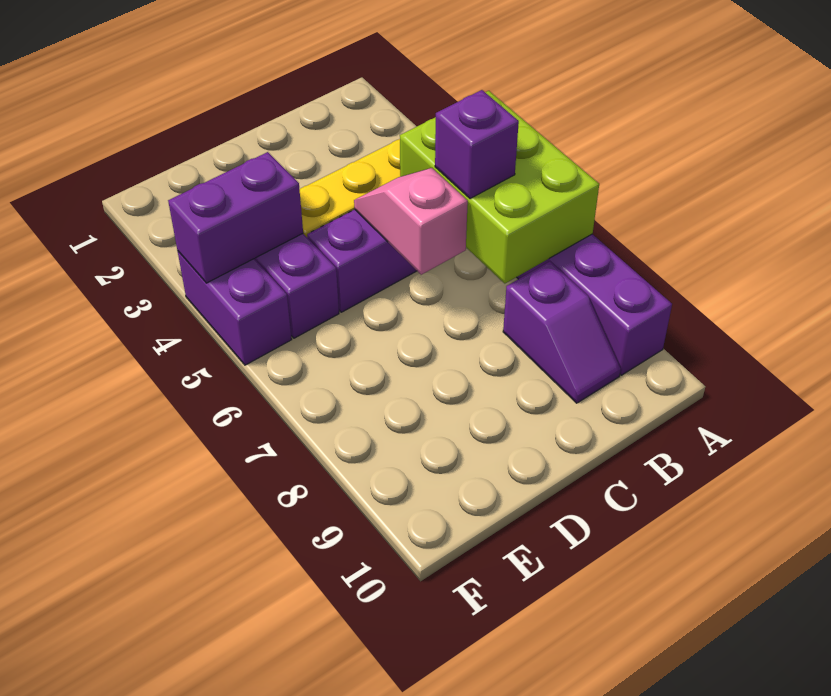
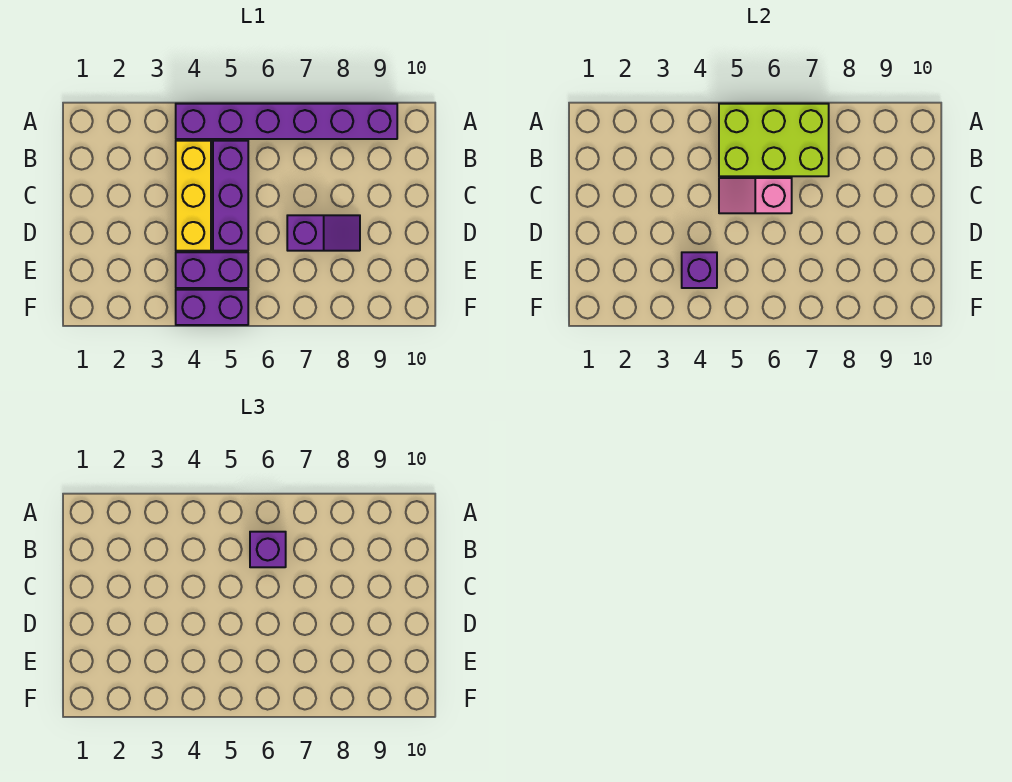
purple 1x2 slope [503,261,621,403] -> purple 1x2 slope moved to [287,215,360,251]
purple 1x2 brick [168,152,303,283] -> purple 1x1 brick [682,252,717,288]

